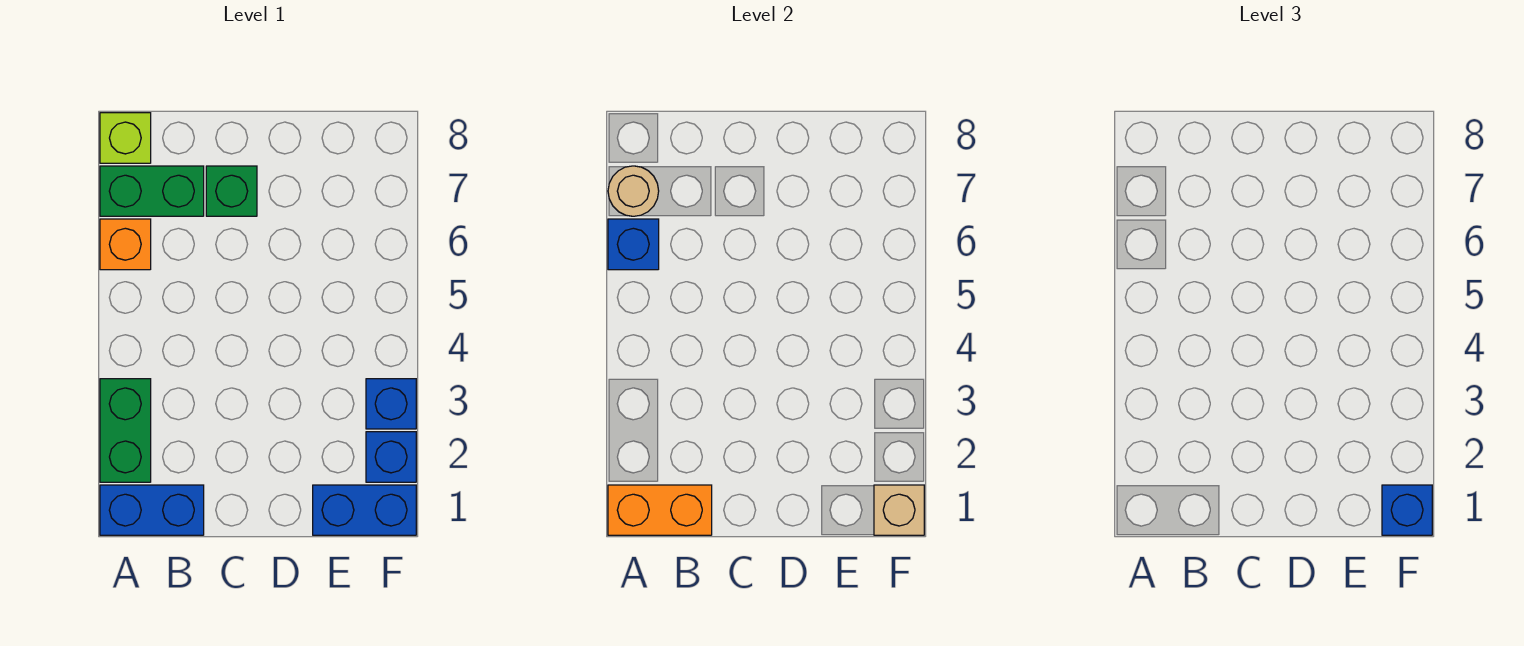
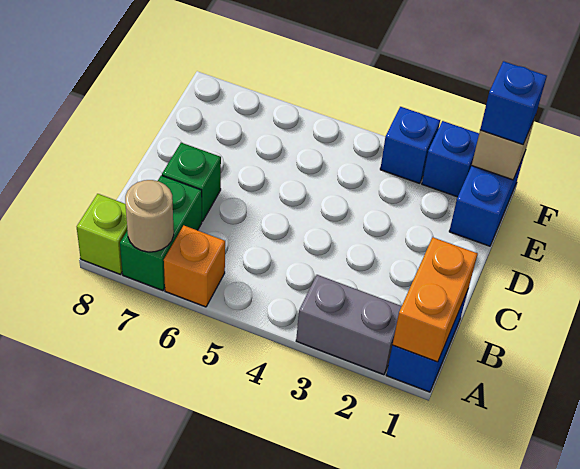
green 1x2 brick [100,379,151,482] -> grey 1x2 brick [296,275,402,375]
blue 1x1 brick [608,219,659,270] -> none

